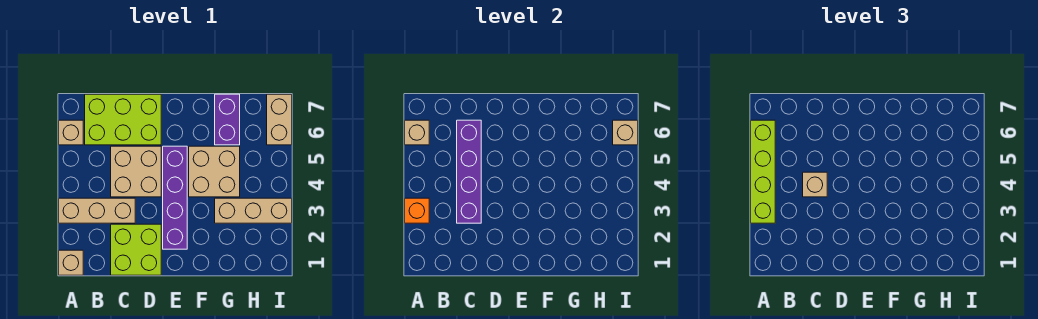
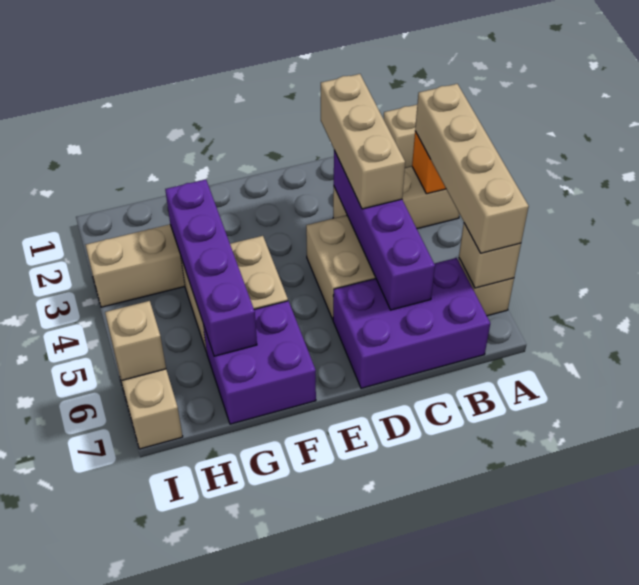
lime 1x4 brick [751,120,775,223] -> tan 1x4 brick [415,84,529,253]
lime 2x3 brick [85,94,161,145] -> purple 2x3 brick [333,258,490,388]
lime 2x2 brick [111,224,161,275] -> none
tan 1x1 brick [803,172,827,197] -> tan 1x3 brick [321,74,405,209]
purple 1x4 brick [163,146,187,249] -> purple 1x4 brick moved to [165,180,257,356]
purple 1x2 brick [215,94,240,145] -> purple 2x2 brick [203,301,316,424]

